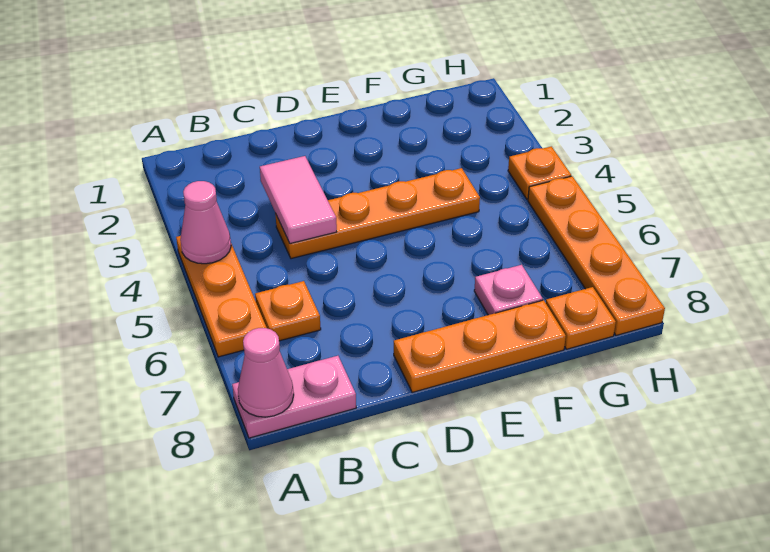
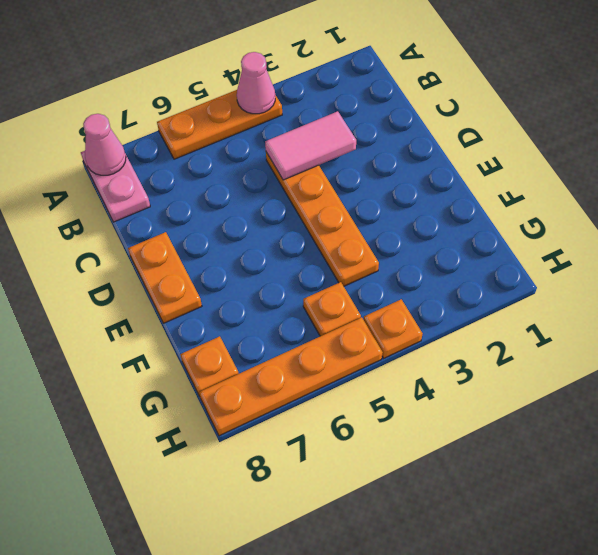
orange 1x1 plate [255,281,321,341] -> orange 1x1 plate moved to [303,282,361,336]
orange 1x3 plate [394,300,566,392] -> orange 1x2 plate [128,232,202,323]
pink 1x1 plate [474,265,543,315] -> none

